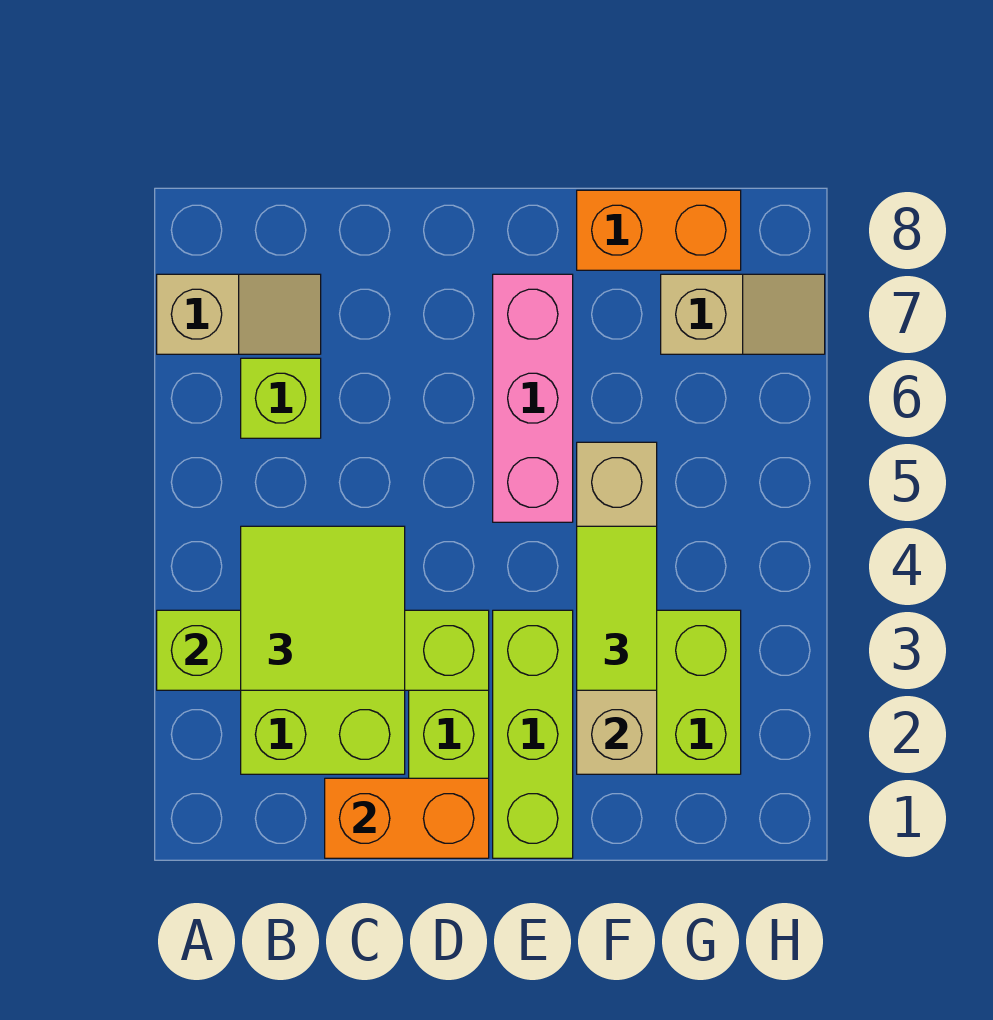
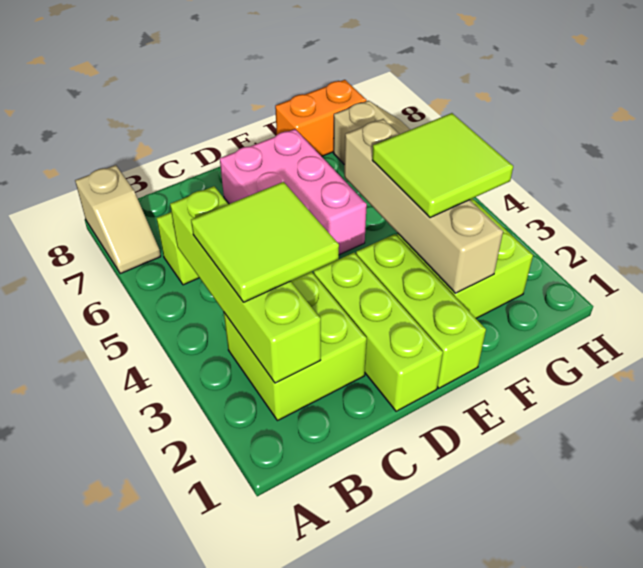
lime 1x4 brick [157,610,489,690] -> lime 1x4 brick turned to [170,186,321,383]
tan 1x2 slope [157,274,321,354] -> tan 1x2 slope turned to [75,165,161,274]
orange 1x2 brick [325,778,489,858] -> none
pink 1x3 brick [493,274,573,522] -> pink 2x3 brick [220,129,367,255]
lime 1x2 tile [577,526,657,690] -> lime 2x2 tile [372,113,513,218]

